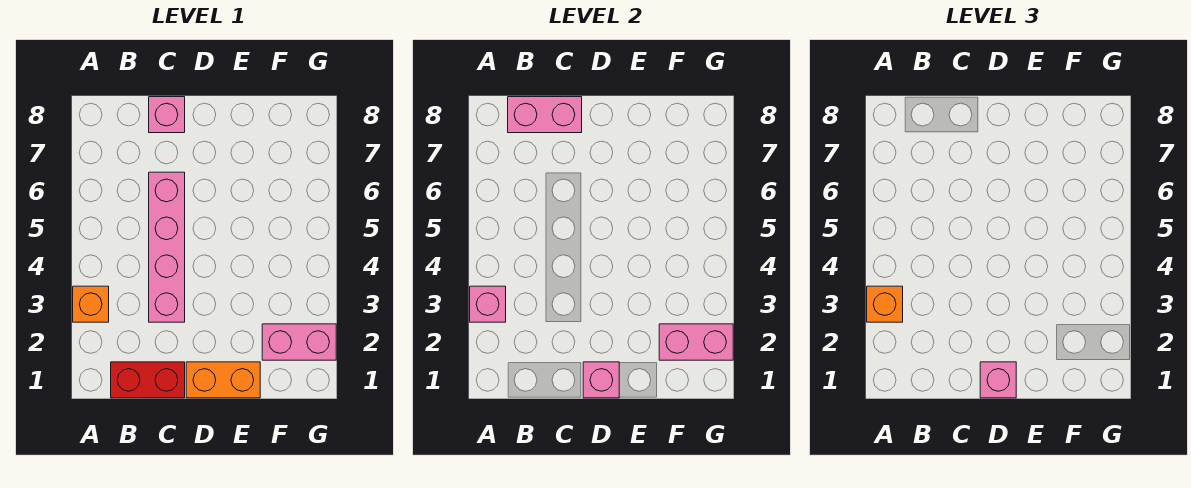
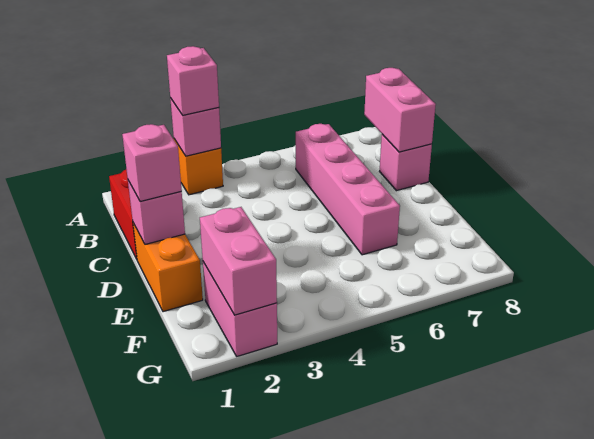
orange 1x1 brick [867,286,903,322] -> pink 1x1 brick [167,46,219,115]
pink 1x4 brick [149,172,185,322] -> pink 1x4 brick turned to [296,124,400,255]

